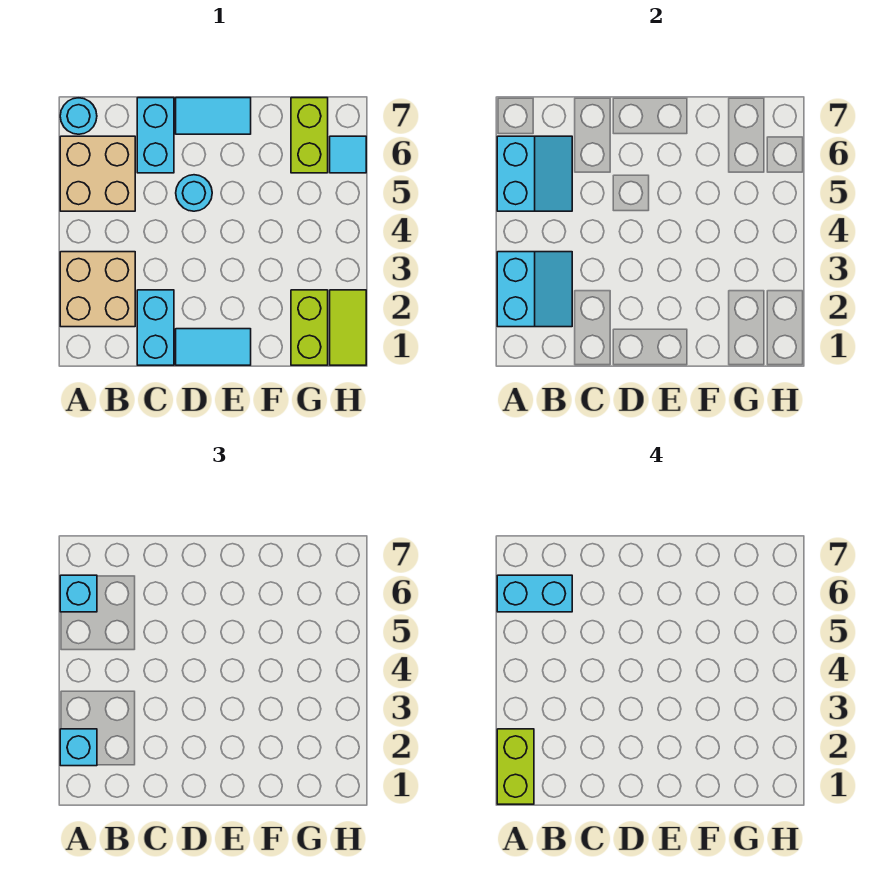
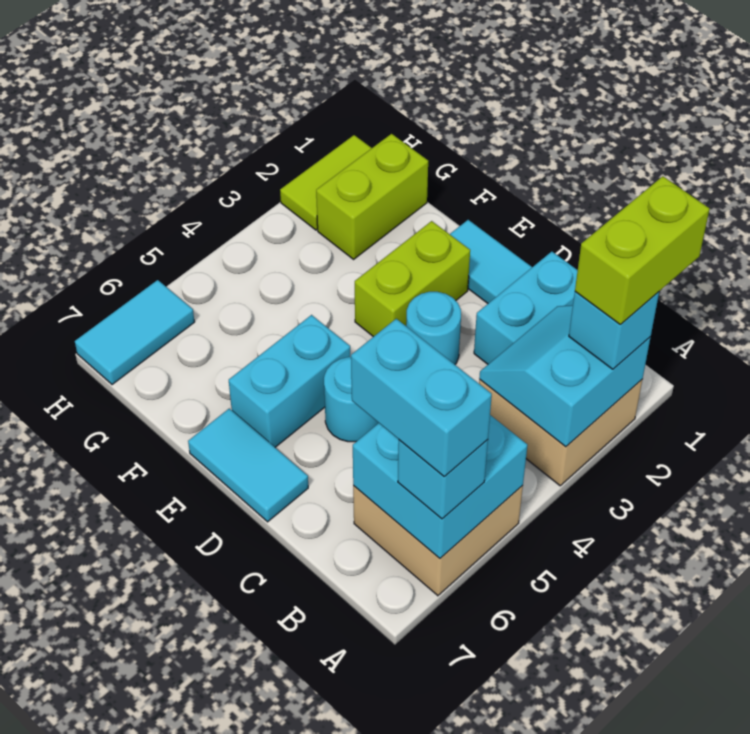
cyan 2x2 slope [497,136,572,211] -> cyan 2x2 brick [353,415,527,558]
cyan 1x1 round brick [60,98,97,134] -> cyan 1x1 round brick moved to [406,292,461,364]
cyan 1x2 brick [137,98,174,173] -> cyan 1x2 brick moved to [229,315,350,447]
lime 1x2 brick [291,98,328,173] -> lime 1x2 brick moved to [355,221,470,337]
cyan 1x1 tile [330,136,366,173] -> cyan 1x2 tile [75,280,194,385]

